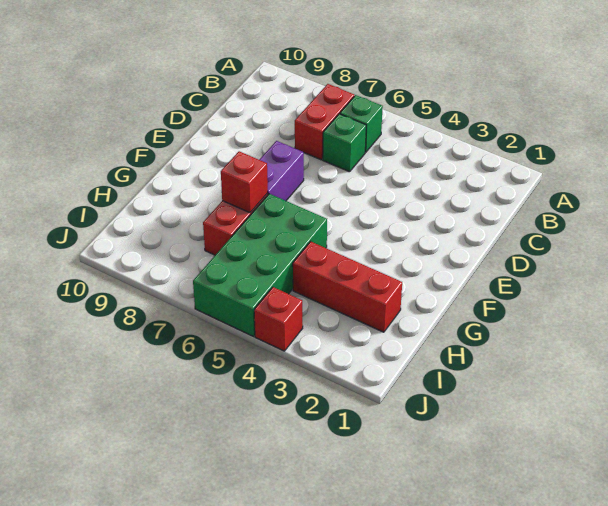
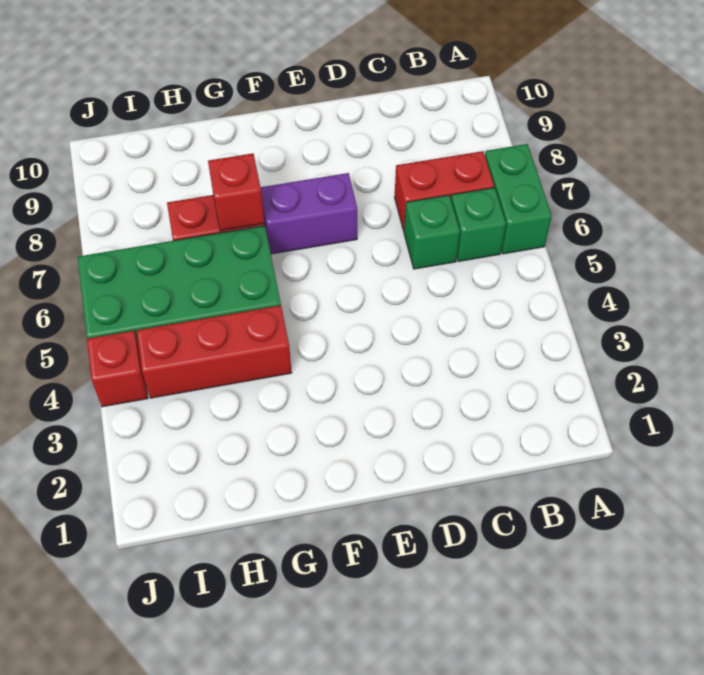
none -> green 1x2 brick [485,144,552,254]
red 1x3 brick [293,241,402,332] -> red 1x3 brick turned to [137,305,292,398]

